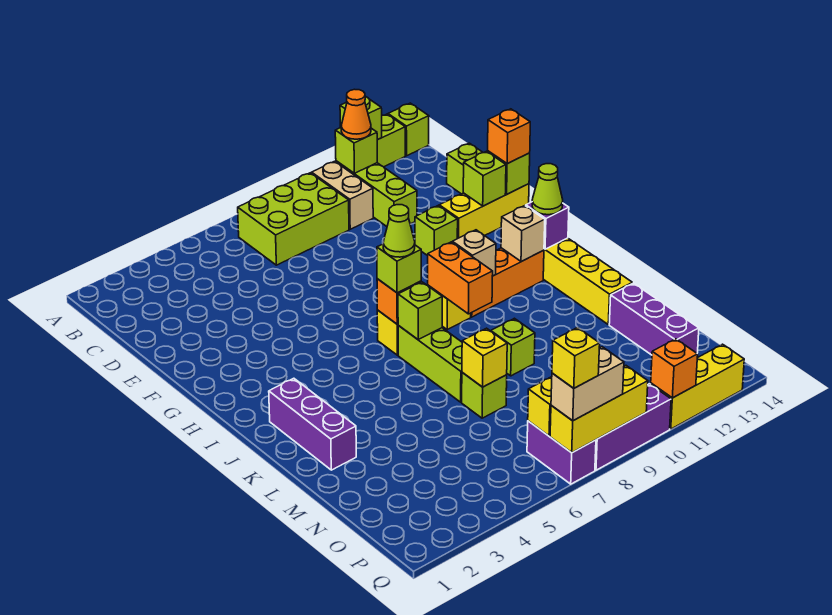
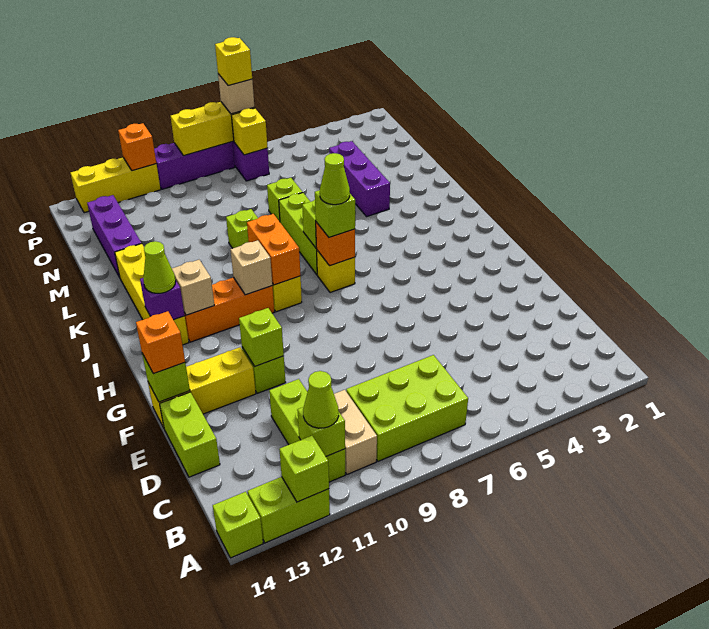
orange 1x1 cone [341,89,371,139] -> lime 1x1 cone [303,371,339,428]
lime 1x1 brick [463,151,506,206] -> lime 1x1 brick moved to [239,308,284,366]
purple 1x3 brick [269,378,356,470] -> purple 1x3 brick moved to [329,141,390,216]
yellow 1x1 brick [462,328,507,387] -> none
tan 1x2 brick [551,347,624,421] -> tan 1x1 brick [218,74,254,114]

